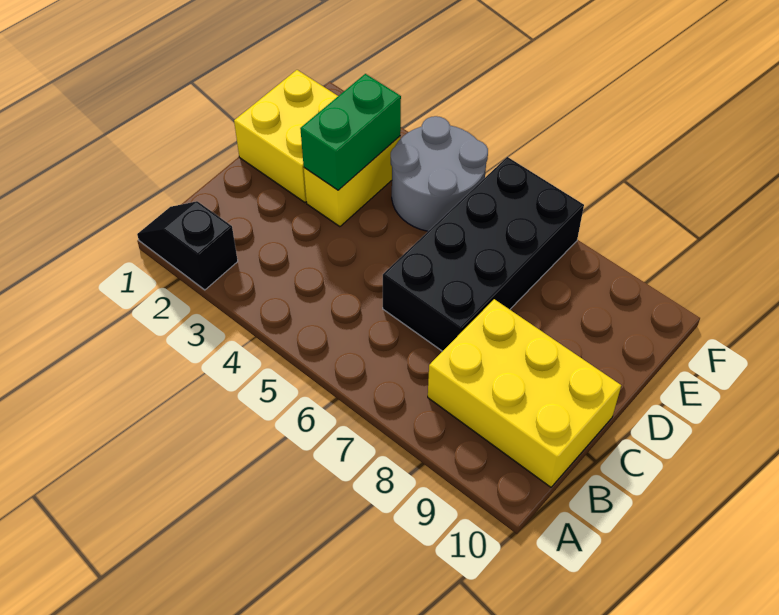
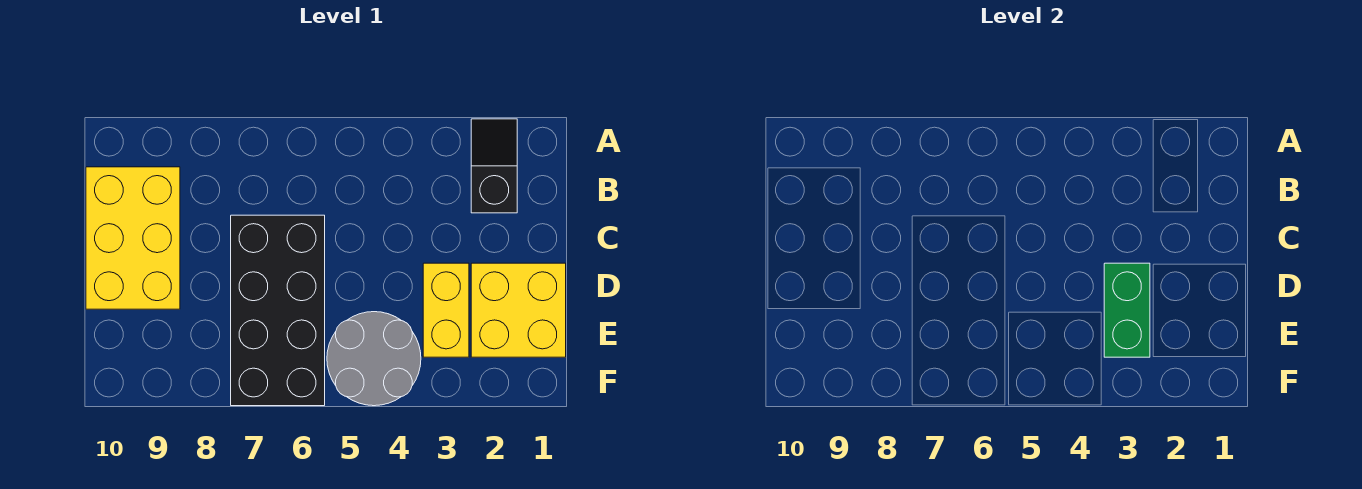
black 1x2 slope [137,201,238,290] -> black 1x2 slope turned to [471,119,517,213]
yellow 2x3 brick [428,299,621,487] -> yellow 2x3 brick turned to [86,167,180,309]

